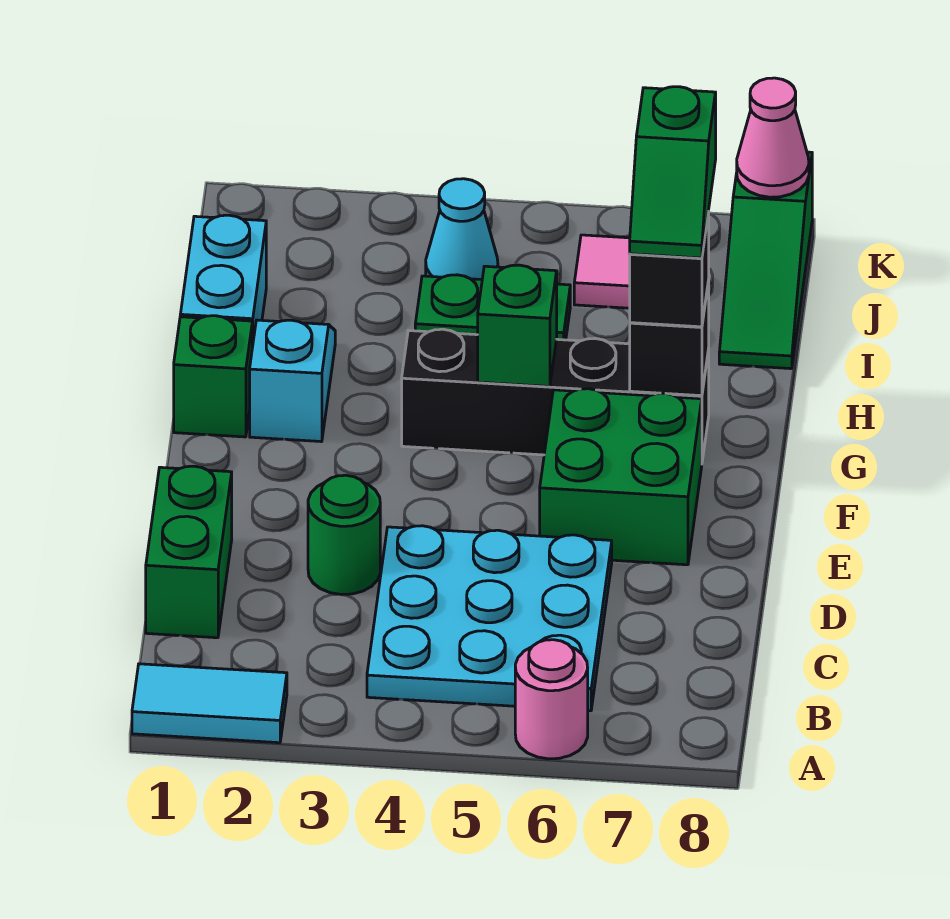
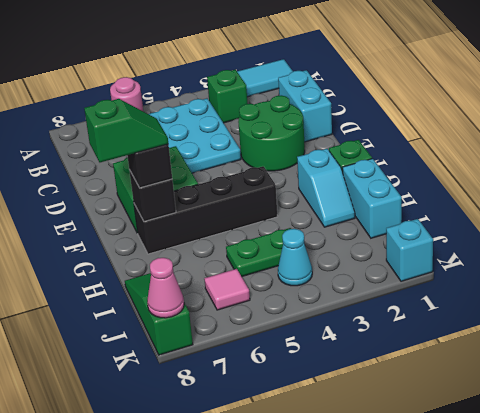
green 1x2 brick [146,466,232,638] -> cyan 1x2 brick [278,70,332,142]
green 1x1 round brick [308,475,380,595] -> green 2x2 round brick [238,95,305,171]
green 1x1 brick [478,265,557,386] -> green 1x1 brick moved to [207,70,248,123]
green 1x2 slope [630,87,716,258] -> green 1x2 slope turned to [84,99,168,162]
none -> cyan 1x1 brick [386,219,433,281]

